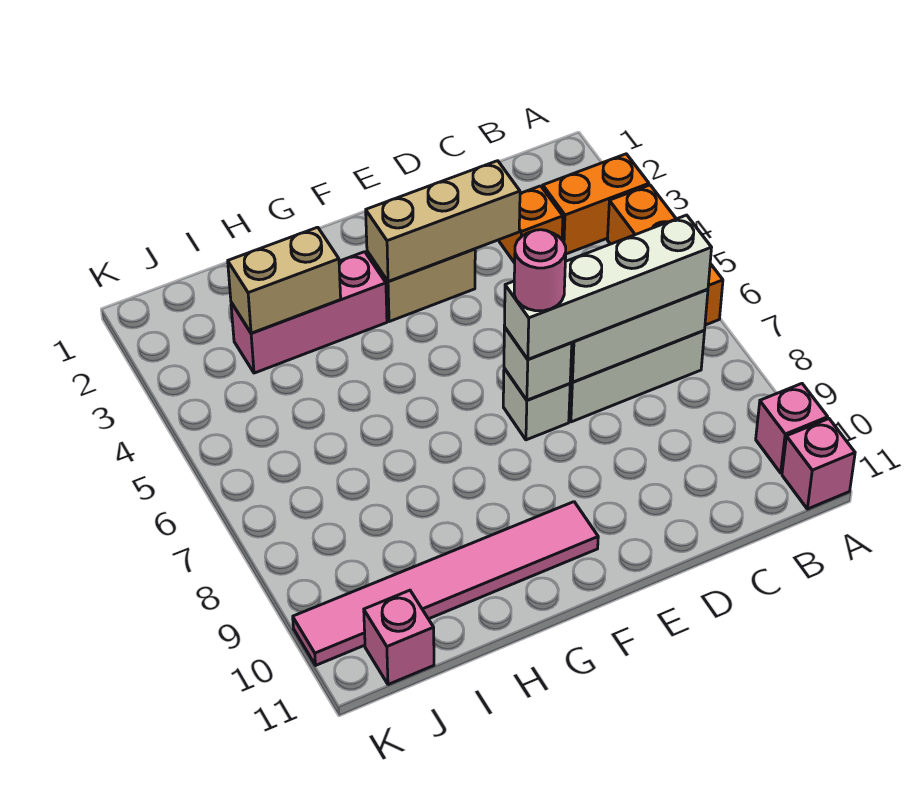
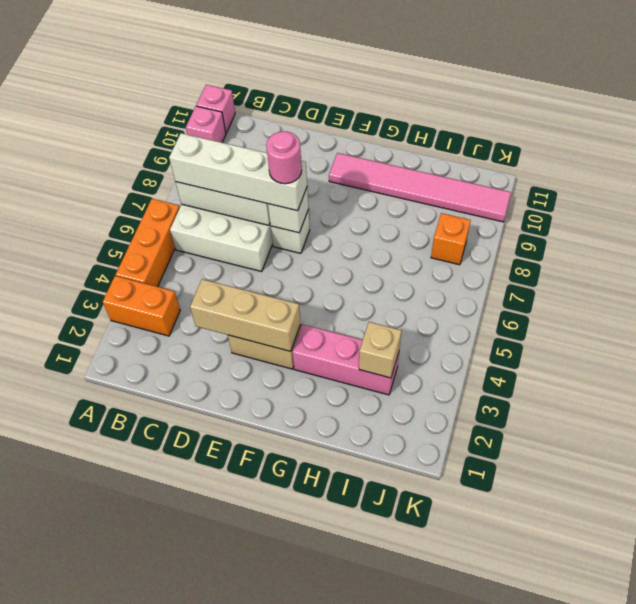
orange 1x1 brick [499,186,563,263] -> orange 1x1 brick moved to [431,213,471,265]
tan 1x2 brick [228,227,341,333] -> tan 1x1 brick [359,322,402,378]
pink 1x1 brick [364,590,434,685] -> none

